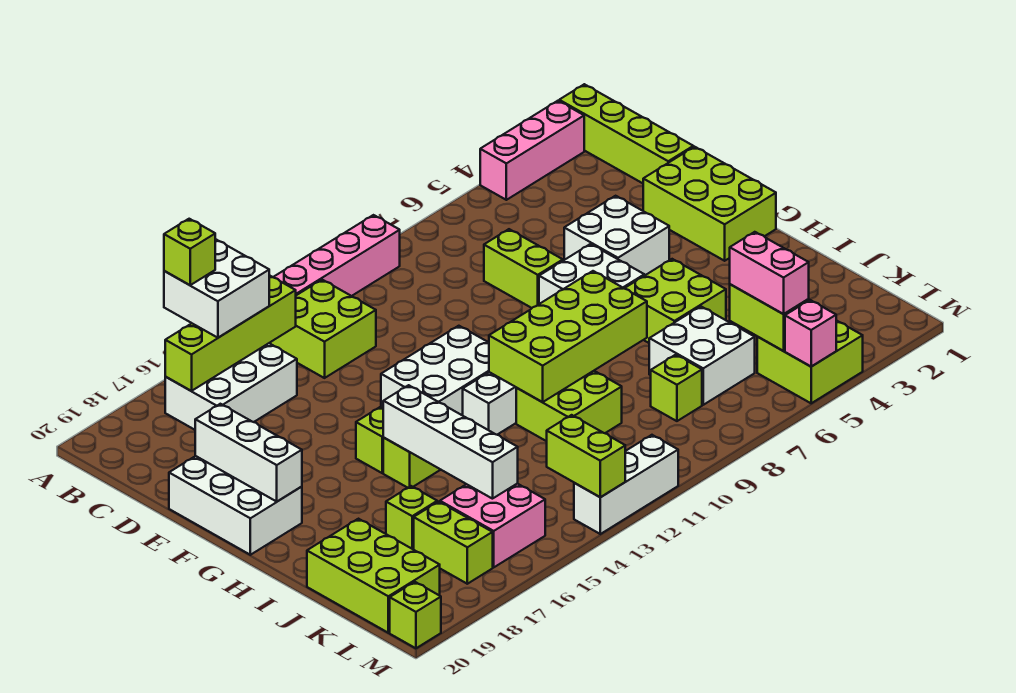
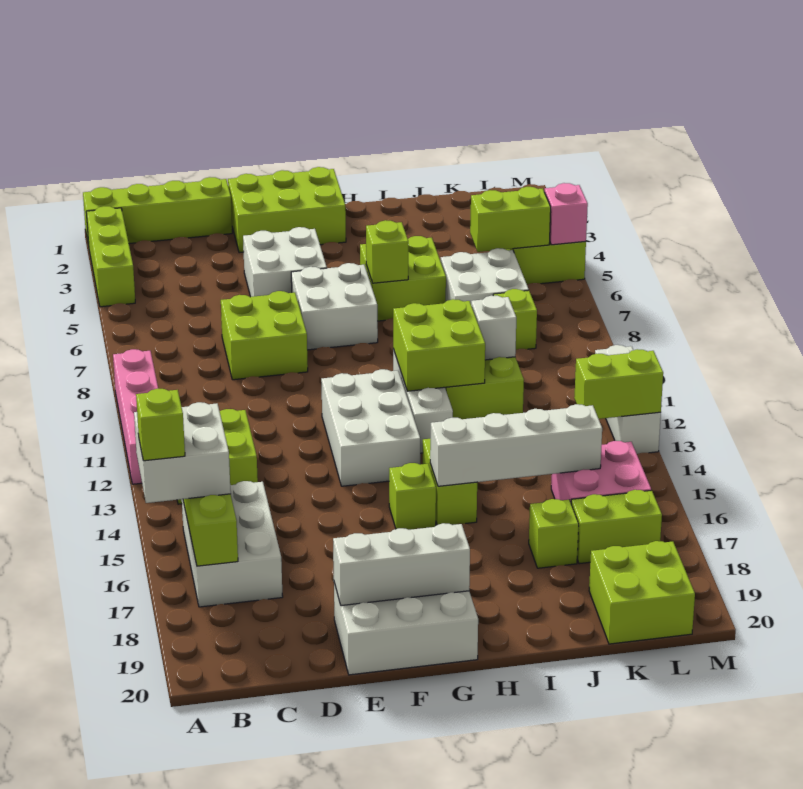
pink 1x3 brick [480,101,584,200] -> lime 1x3 brick [86,206,135,307]
lime 1x2 brick [484,229,563,308] -> lime 2x2 brick [221,291,308,380]
lime 2x4 brick [489,271,647,402] -> lime 2x2 brick [393,299,485,391]
none -> white 1x1 brick [471,296,516,360]
lime 2x3 brick [307,519,440,633] -> lime 2x2 brick [589,541,695,644]
pink 1x2 brick [730,232,809,314] -> none
lime 1x1 brick [390,582,441,648] -> lime 1x1 brick moved to [366,220,408,283]

